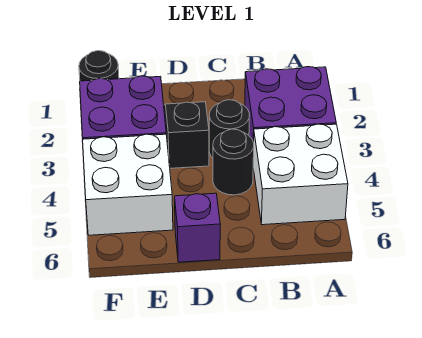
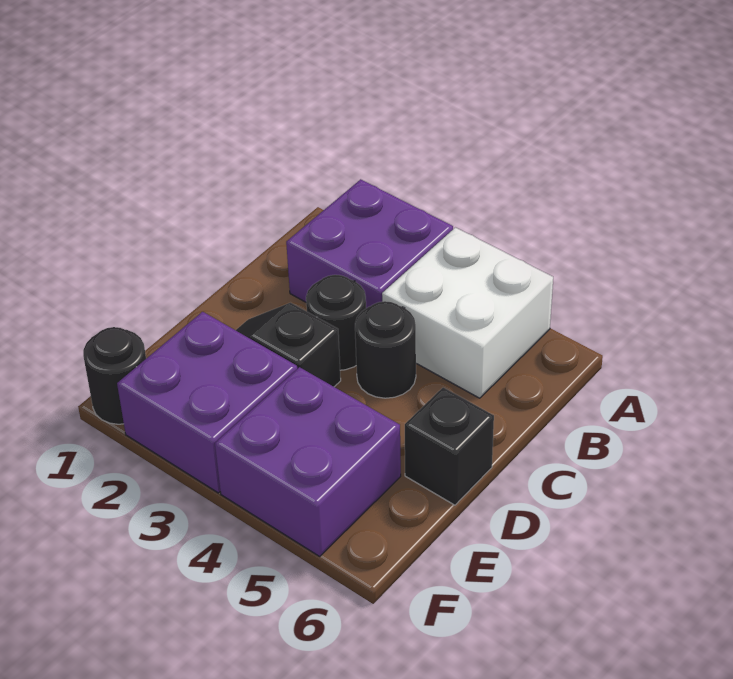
purple 1x1 brick [175,193,220,262] -> black 1x1 brick [405,387,494,505]
white 2x2 brick [83,134,173,235] -> purple 2x2 brick [215,367,401,556]

